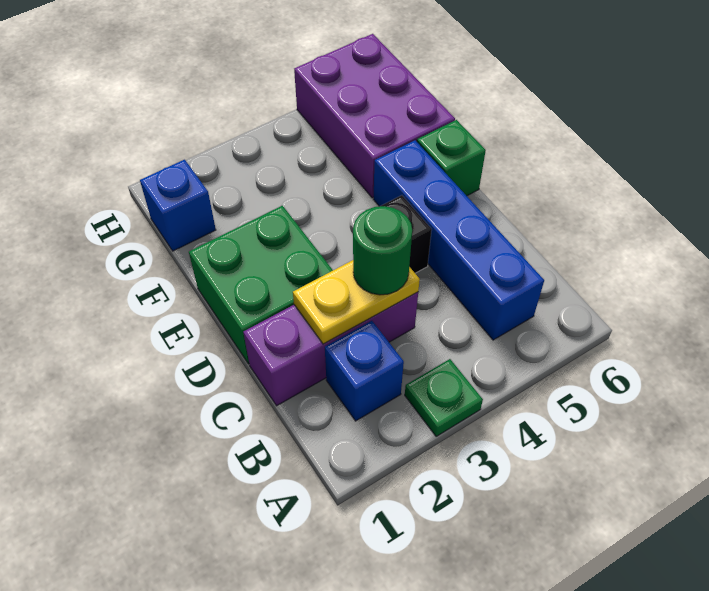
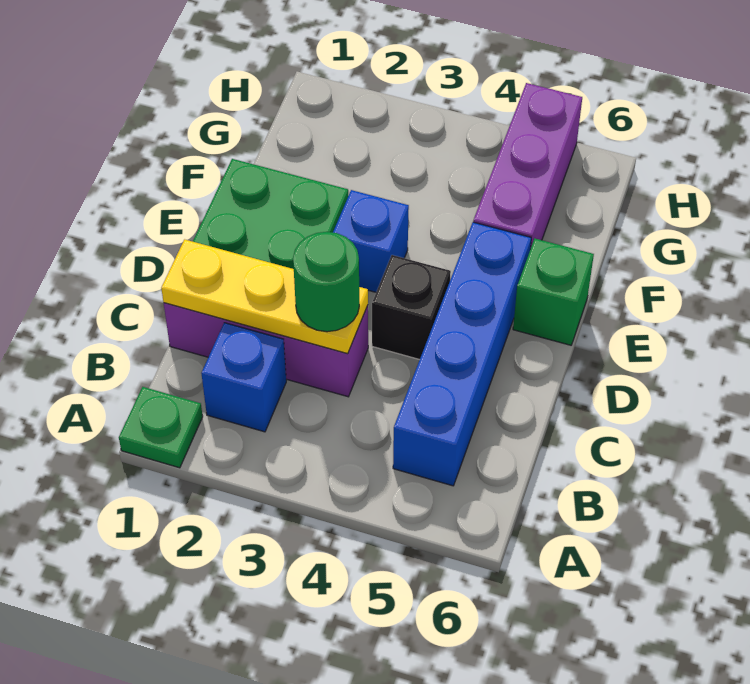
green 1x1 plate [405,359,483,436] -> green 1x1 plate moved to [119,387,203,468]
yellow 1x2 plate [293,260,420,344] -> yellow 1x3 plate [161,239,368,354]
purple 2x3 brick [294,34,455,198] -> purple 1x3 brick [473,83,582,249]
blue 1x1 brick [140,160,216,251] -> blue 1x1 brick moved to [333,190,409,292]

